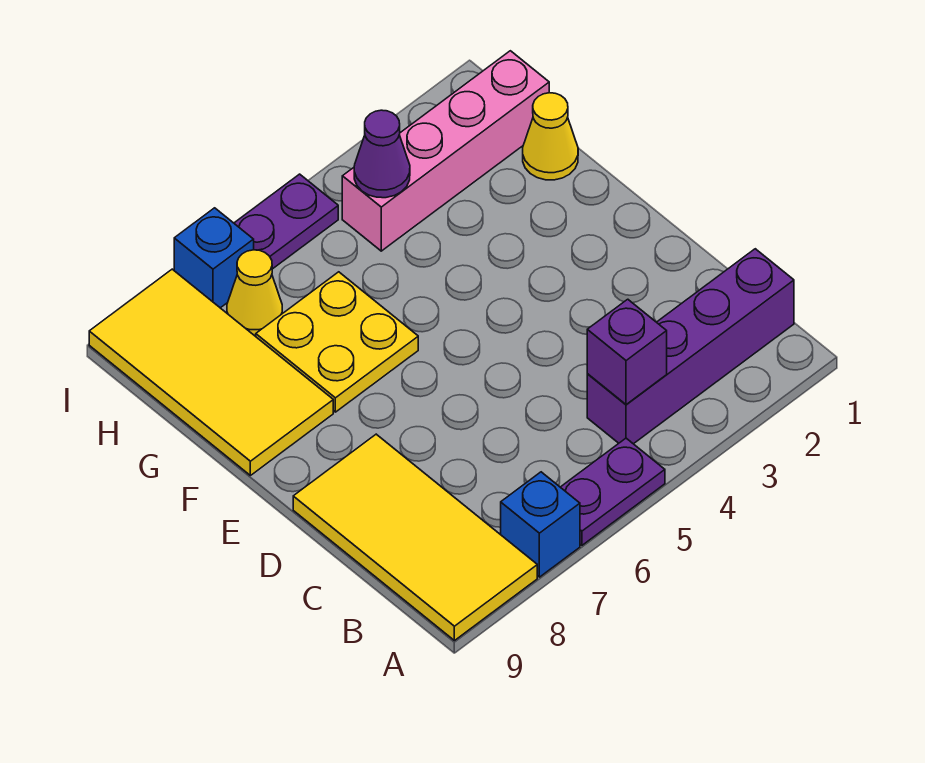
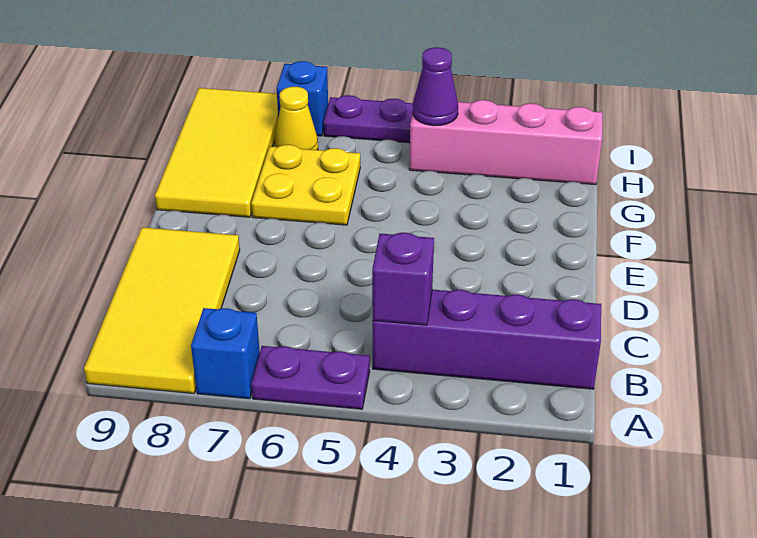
yellow 1x1 cone [523,93,578,180] -> none

